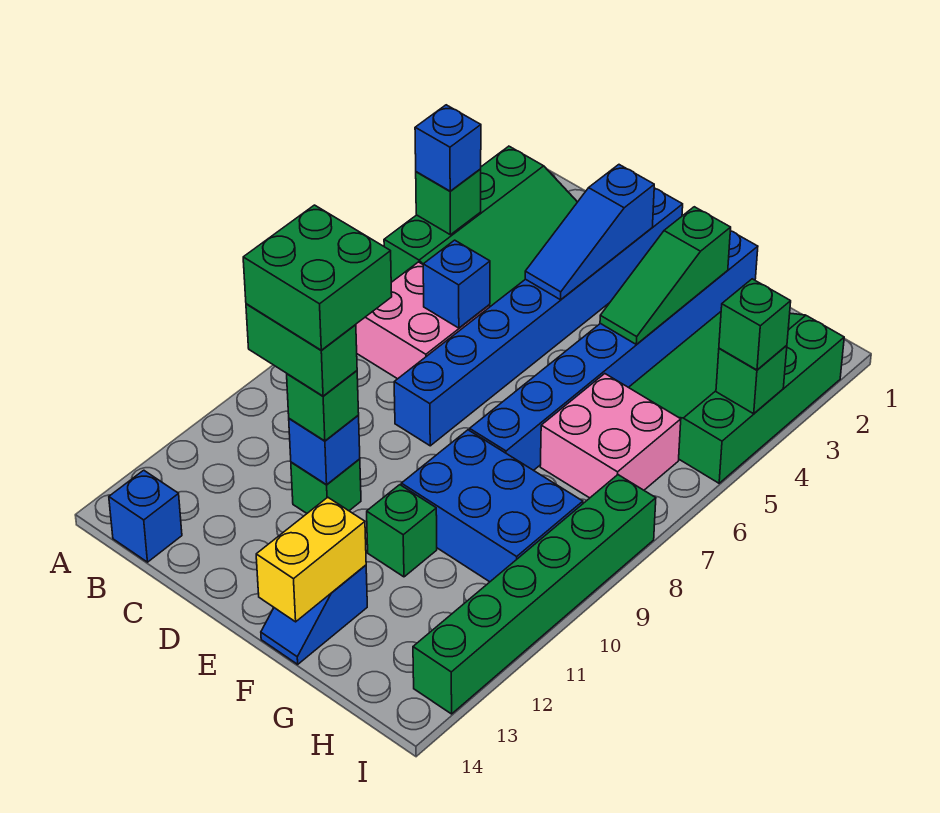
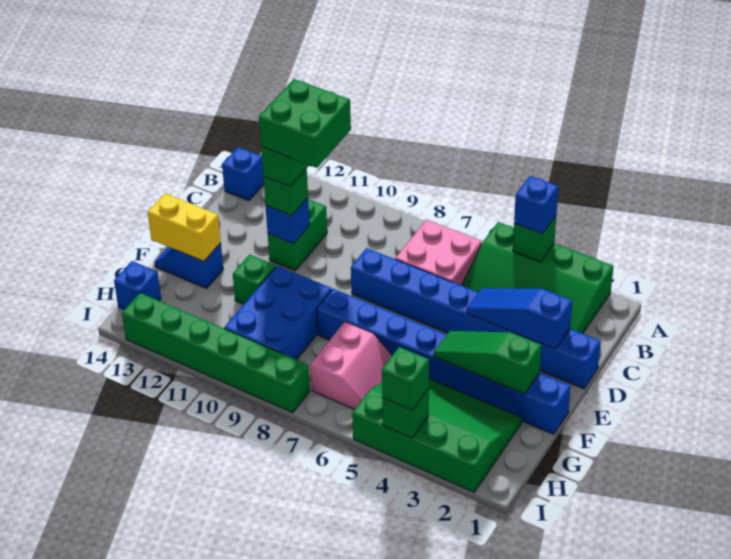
blue 1x1 brick [423,240,490,328] -> blue 1x1 brick moved to [114,261,161,310]
green 1x1 brick [291,459,361,513] -> green 1x2 brick [268,199,327,271]
pink 2x2 brick [540,374,681,498] -> pink 2x2 slope [311,322,392,409]

